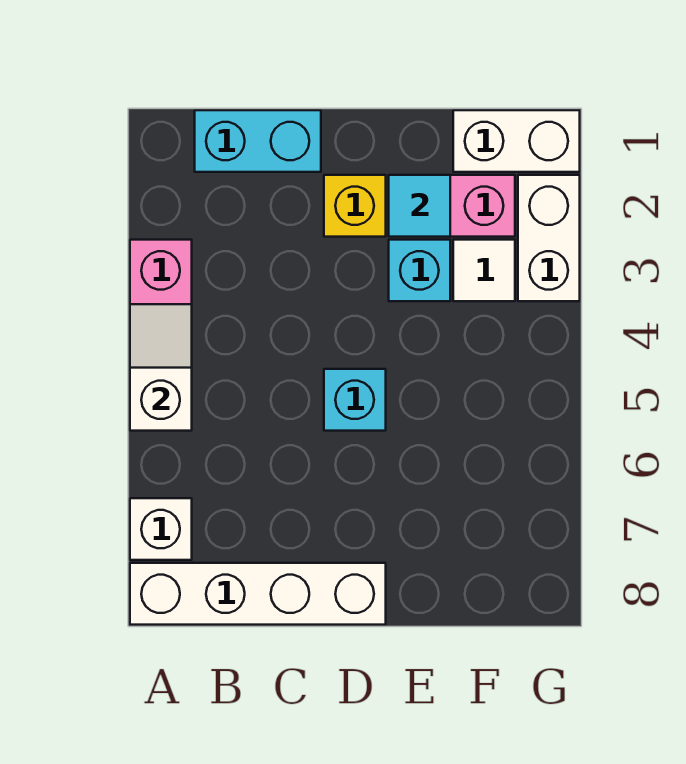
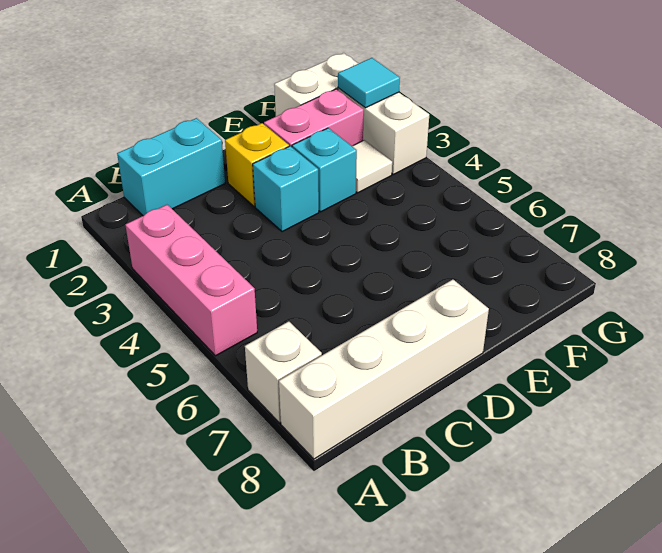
white 1x2 slope [130,304,192,431] -> none
cyan 1x1 brick [324,369,386,431] -> cyan 1x1 brick moved to [253,146,319,232]
cyan 1x1 tile [389,175,450,237] -> cyan 1x1 tile moved to [338,58,400,108]

